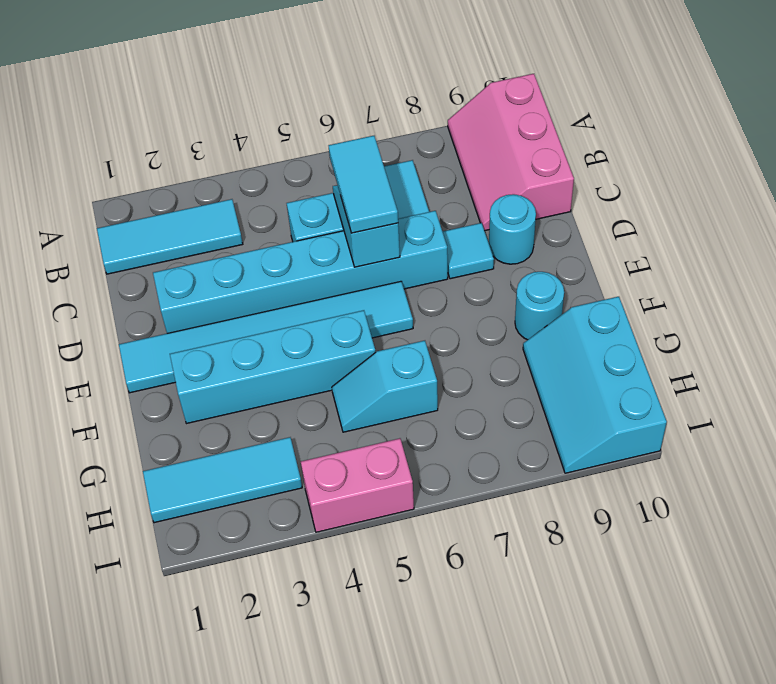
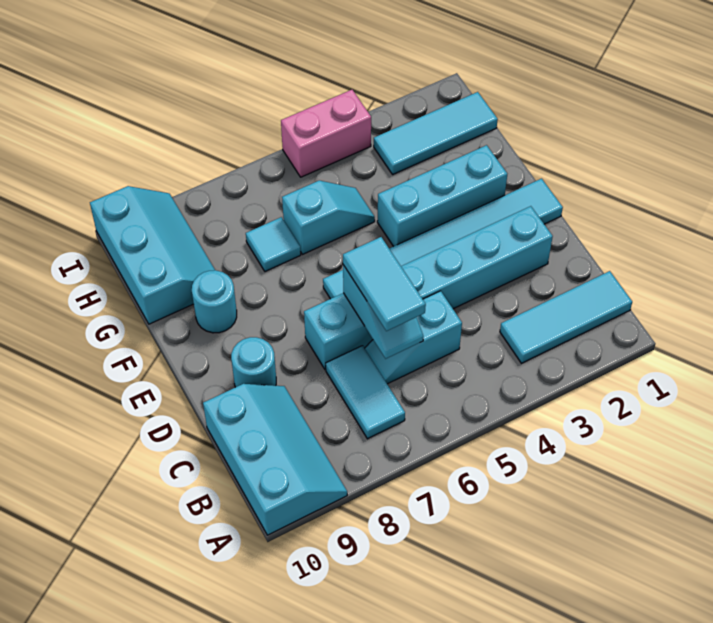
pink 2x3 slope [448,74,574,231] -> cyan 2x3 slope [203,384,347,535]
cyan 1x1 tile [443,223,494,279] -> cyan 1x1 tile moved to [246,217,301,271]
cyan 1x4 brick [170,310,375,424] -> cyan 1x3 brick [377,145,507,246]

